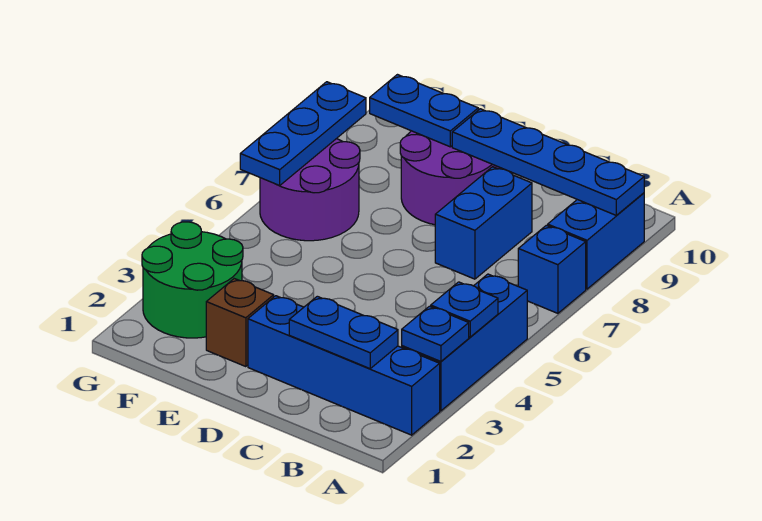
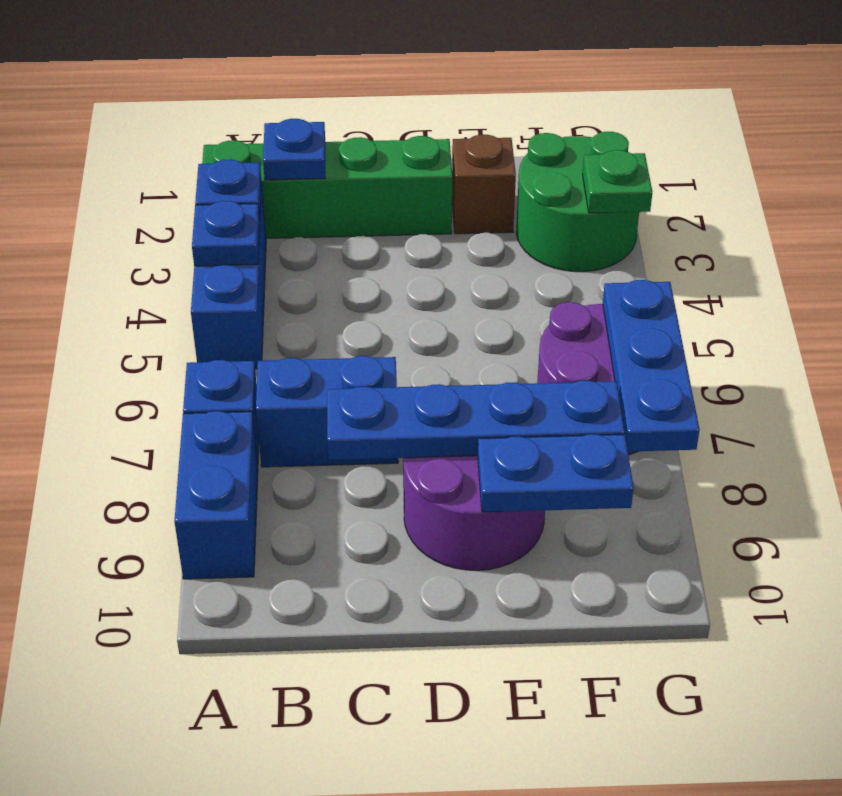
blue 1x4 brick [248,296,440,435] -> green 1x4 brick [202,136,452,238]
blue 1x4 plate [452,109,644,216] -> blue 1x4 plate moved to [327,381,625,460]
blue 1x2 plate [289,296,398,369] -> blue 1x1 plate [263,119,325,180]
blue 1x2 brick [435,167,532,279] -> blue 1x2 brick turned to [256,356,398,467]
none -> green 1x1 plate [583,150,652,213]

